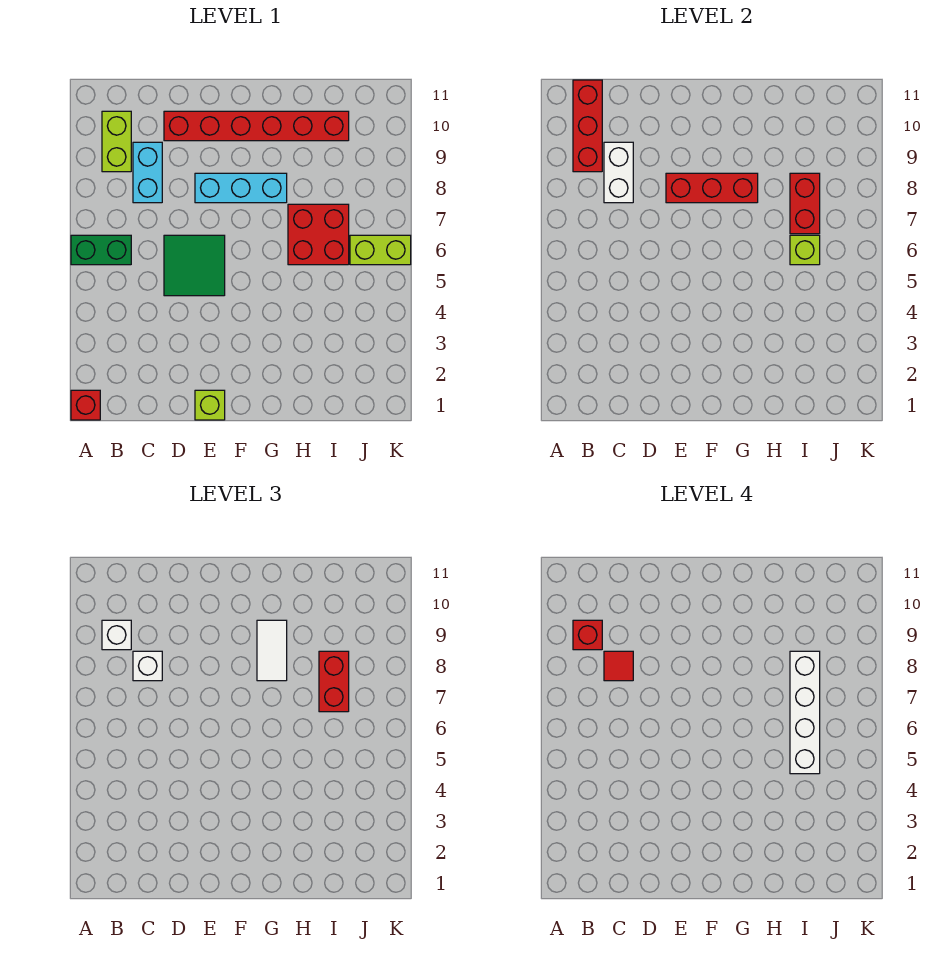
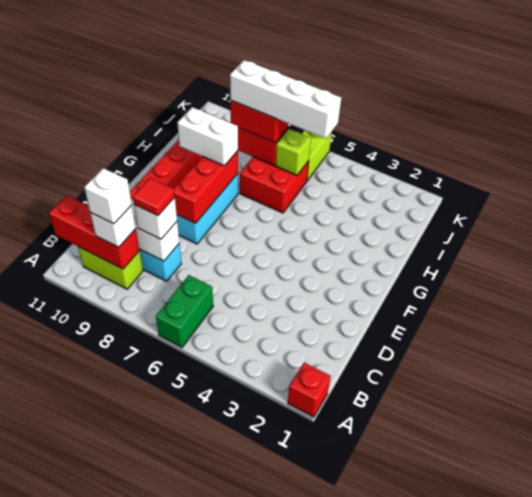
red 1x1 brick [573,620,602,650] -> white 1x1 brick [84,168,132,224]
green 2x2 tile [164,235,225,296] -> none
lime 1x1 brick [195,390,225,420] -> none
white 1x2 tile [257,620,287,681] -> white 1x2 brick [177,107,238,166]

